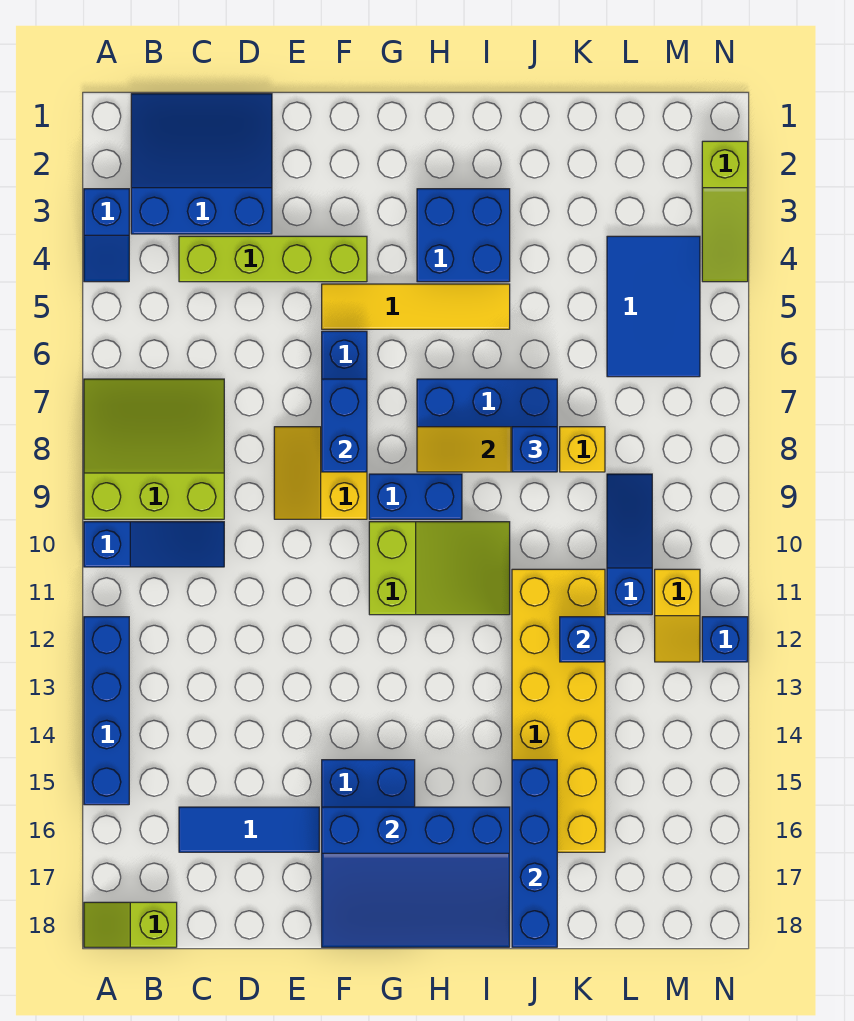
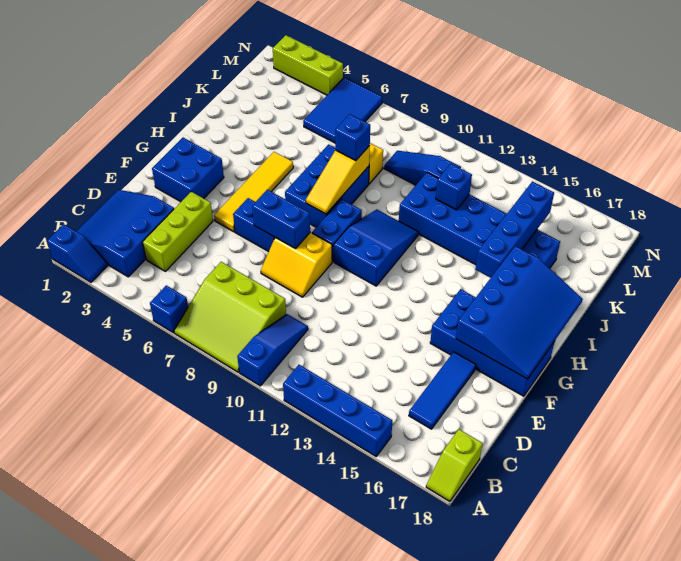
blue 1x2 slope [84,189,129,282] -> blue 1x2 slope moved to [47,224,107,282]
lime 3x3 slope [84,379,224,519] -> lime 3x3 slope turned to [174,262,286,372]
lime 1x4 brick [179,236,367,282] -> lime 1x3 brick [143,192,213,271]
lime 2x3 slope [369,522,510,615] -> blue 2x3 slope [334,209,419,286]
blue 2x2 brick [417,189,510,282] -> blue 2x2 brick moved to [152,138,224,202]
yellow 2x6 brick [512,569,605,852] -> blue 2x6 brick [399,173,560,268]
blue 1x4 brick [512,760,557,947] -> blue 1x4 brick turned to [475,181,554,278]
blue 2x3 tile [607,236,700,377] -> blue 2x3 tile turned to [303,78,382,143]
yellow 1x2 slope [655,569,700,662] -> none
lime 1x3 slope [702,141,748,282] -> lime 1x3 brick [273,35,343,95]
blue 1x1 brick [702,617,748,662] -> blue 1x1 brick moved to [150,285,188,333]

